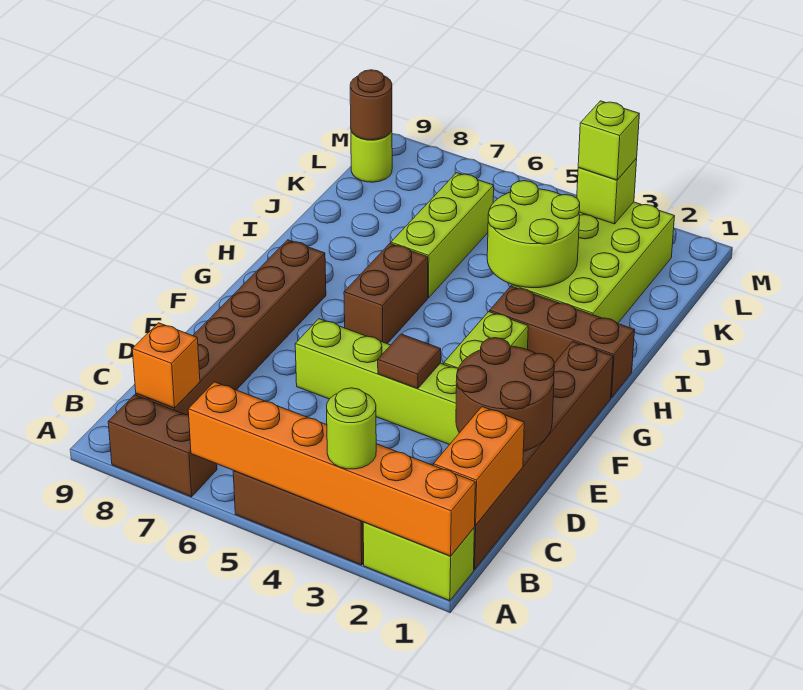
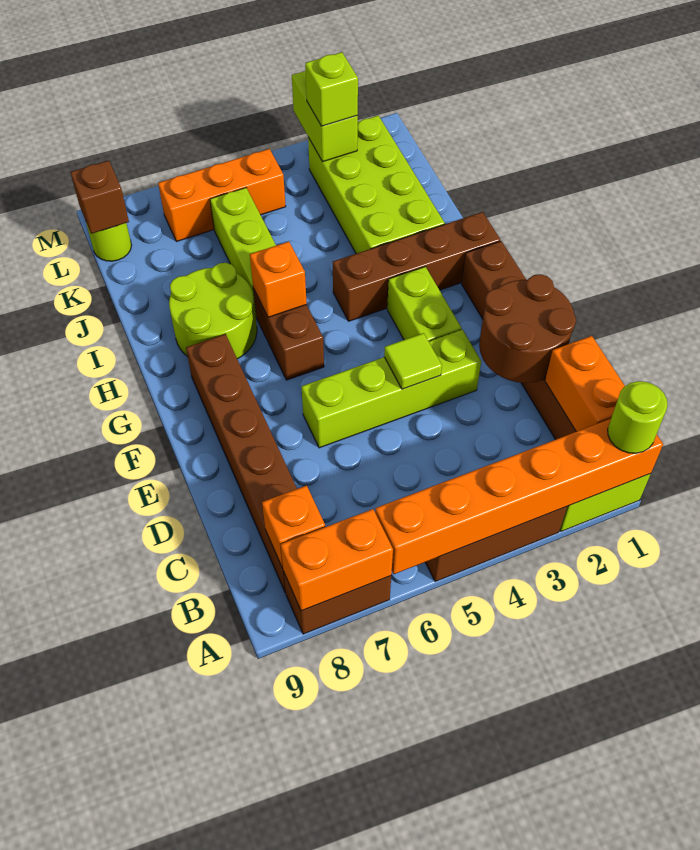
lime 1x1 round brick [327,388,376,469] -> lime 1x1 round brick moved to [608,381,667,453]
none -> orange 1x2 brick [281,509,393,611]
brown 1x1 tile [378,334,441,389] -> lime 1x1 tile [384,333,442,389]
brown 1x3 brick [490,286,635,398] -> brown 1x4 brick [333,212,500,321]
none -> orange 1x1 brick [250,242,307,317]
lime 2x2 round brick [487,181,580,288] -> lime 2x2 round brick moved to [169,263,257,359]
lime 1x1 brick [577,159,637,224] -> lime 1x2 brick [292,71,358,162]
none -> orange 1x3 brick [158,149,286,242]
brown 1x1 round brick [350,70,392,140] -> brown 1x1 brick [70,160,129,234]

